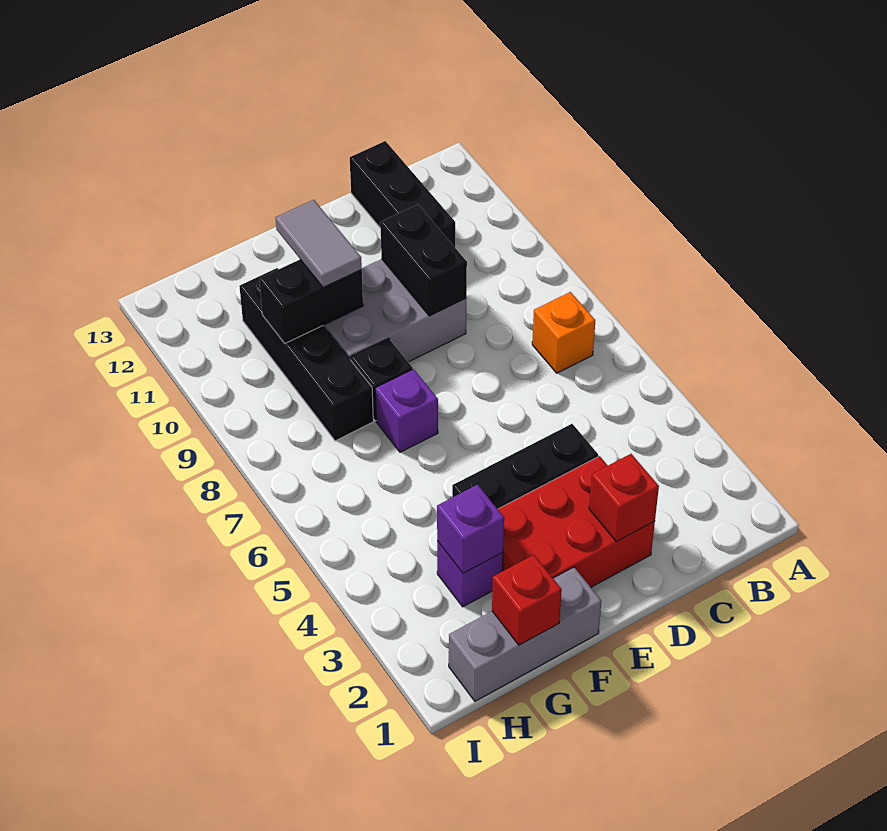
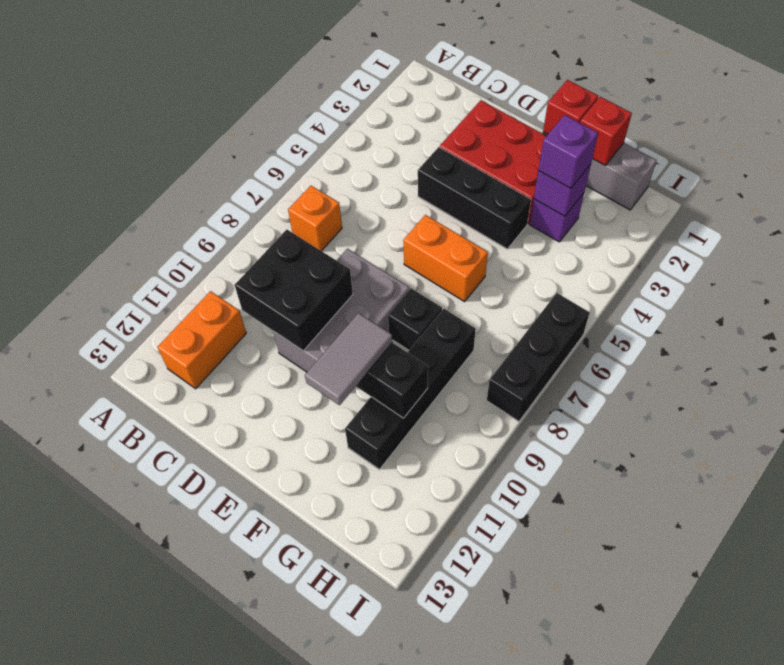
none -> orange 1x2 brick [158,291,246,389]
black 1x3 brick [350,141,455,247] -> black 1x3 brick moved to [487,293,590,421]
red 1x1 brick [589,454,659,542] -> red 1x1 brick moved to [543,80,598,134]
grey 2x3 brick [323,259,466,362] -> grey 2x3 brick turned to [273,249,409,372]
black 1x2 brick [380,205,467,316] -> black 2x2 brick [235,230,353,351]
none -> orange 1x2 brick [403,215,488,302]
purple 1x1 brick [375,369,438,452] -> purple 1x1 brick moved to [538,115,598,188]

